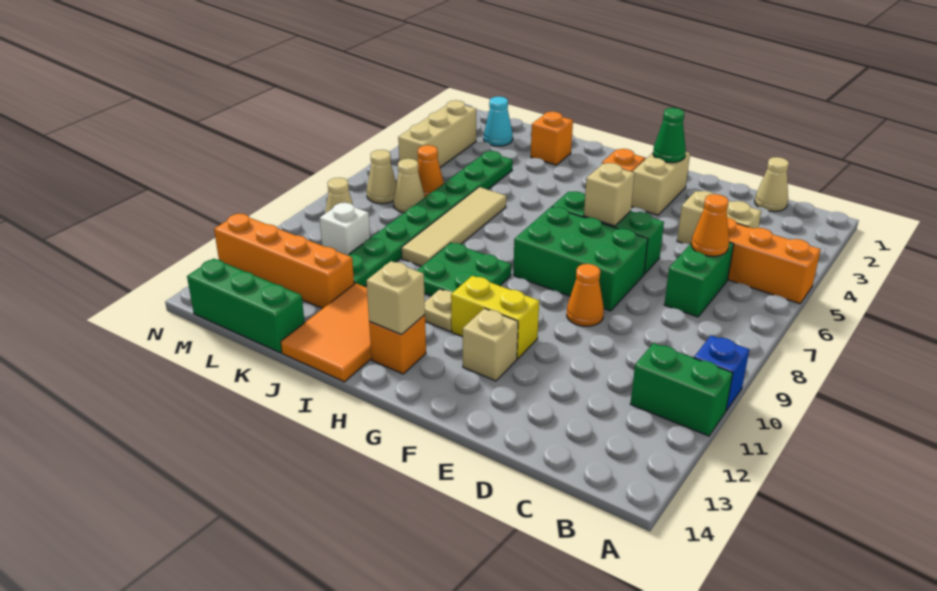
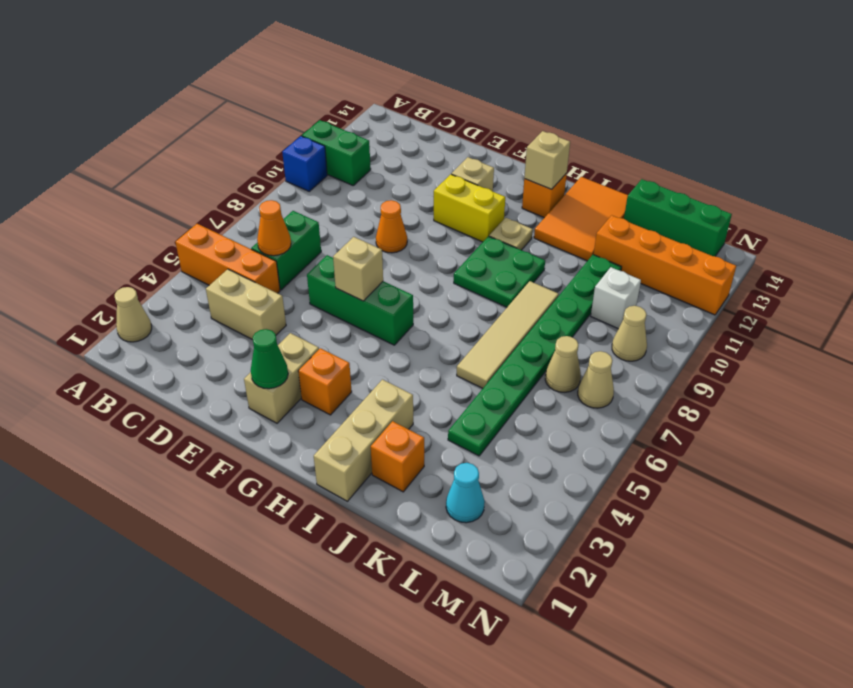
tan 1x1 cone [755,157,789,212] -> tan 1x1 cone moved to [115,287,152,342]
green 2x3 brick [513,207,648,311] -> none
orange 1x1 cone [418,145,444,197] -> none
tan 1x3 brick [398,100,476,167] -> tan 1x3 brick moved to [314,380,413,501]

